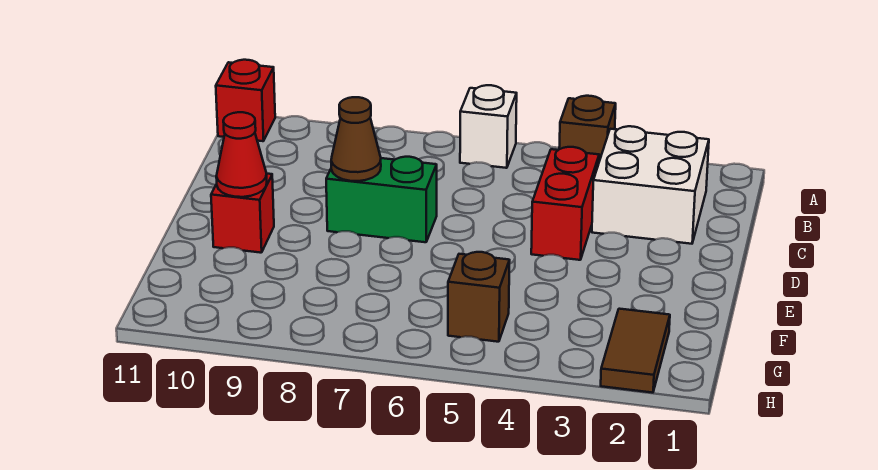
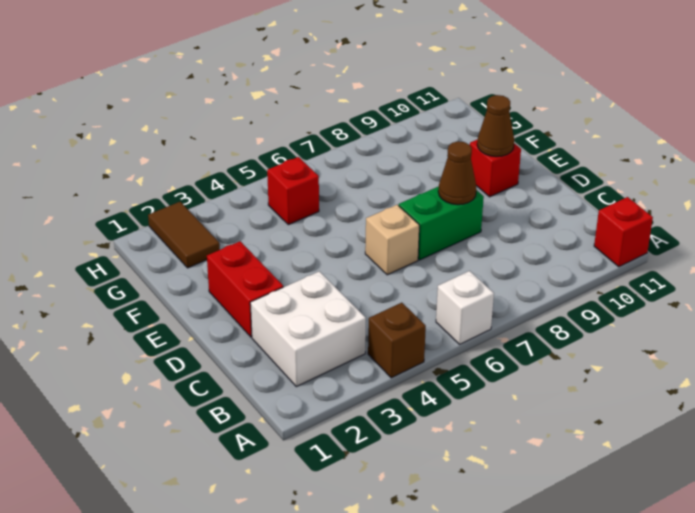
red 1x2 brick [531,147,599,260] -> red 1x2 brick moved to [207,241,283,337]
none -> tan 1x1 brick [365,205,419,275]
red 1x1 cone [216,112,267,197] -> brown 1x1 cone [477,95,514,157]
brown 1x1 brick [448,252,510,342] -> red 1x1 brick [267,157,319,225]

